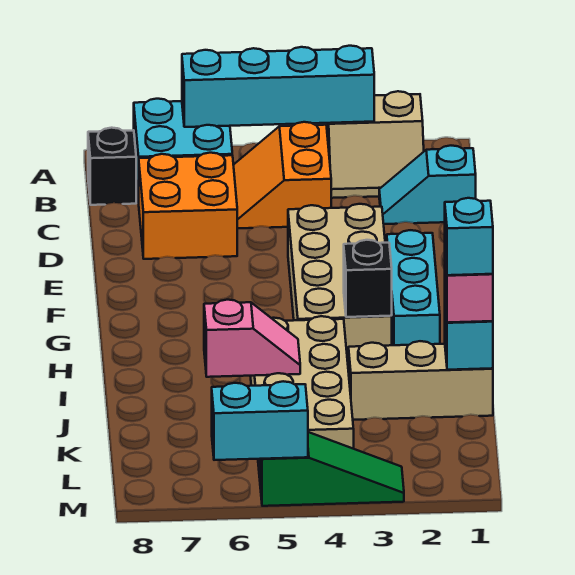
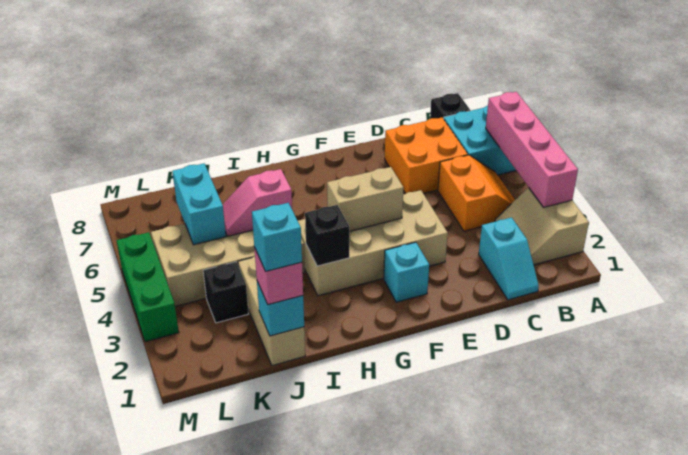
cyan 1x4 brick [182,46,374,127] -> pink 1x4 brick [486,92,578,207]
orange 2x2 slope [234,122,331,228] -> orange 2x2 slope turned to [438,155,515,231]
cyan 1x2 slope [379,146,476,224] -> cyan 1x2 slope turned to [479,217,539,300]
cyan 1x3 brick [387,230,440,345] -> cyan 1x1 brick [384,242,429,302]
none -> tan 1x2 brick [327,167,404,231]
pink 1x2 slope [204,300,300,377] -> pink 1x2 slope turned to [223,169,292,236]
none -> black 1x1 brick [203,262,248,323]
green 1x3 slope [260,432,404,506] -> green 1x3 brick [116,232,179,342]
cyan 1x2 brick [212,381,308,460] -> cyan 1x2 brick moved to [172,163,226,245]

